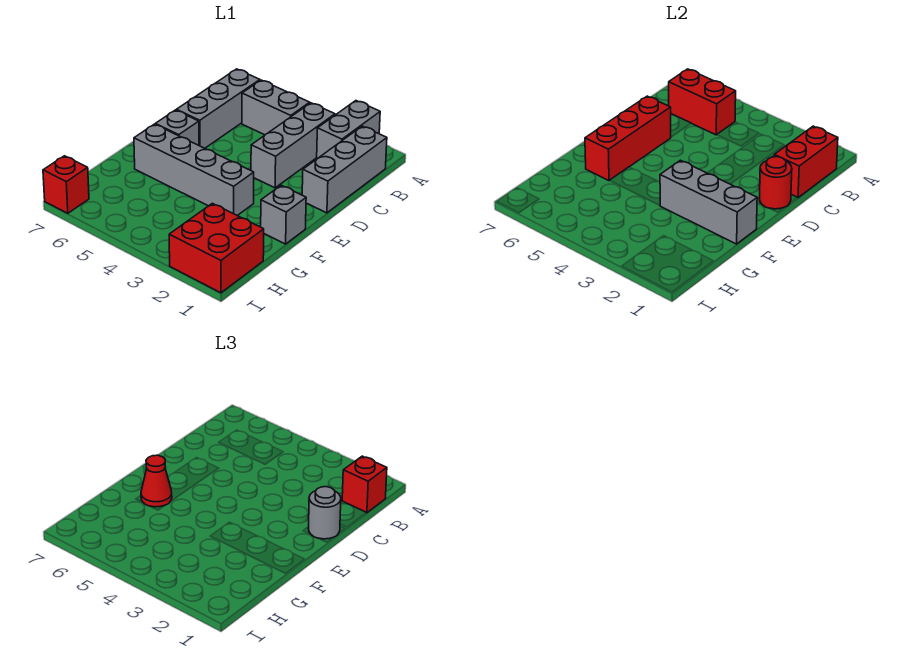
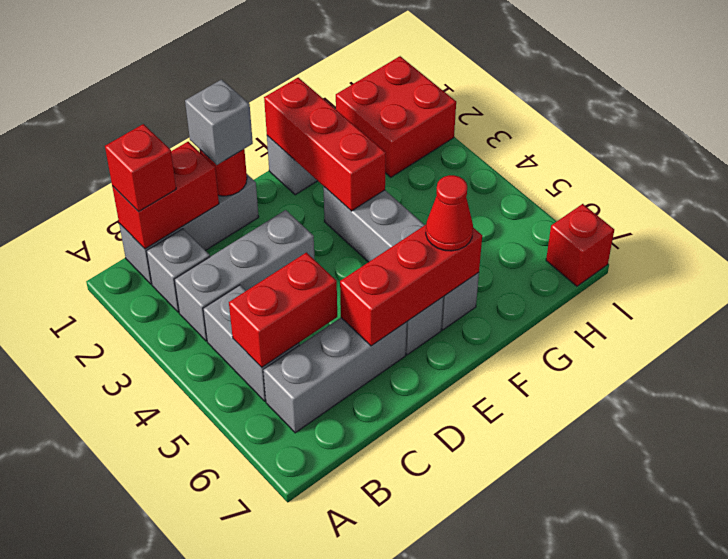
grey 1x2 brick [317,101,380,159] -> grey 1x1 brick [146,229,210,312]
red 1x2 brick [669,69,736,135] -> red 1x2 brick turned to [229,252,337,367]
grey 1x1 round brick [308,487,341,539] -> grey 1x1 brick [185,79,253,165]
grey 1x3 brick [660,160,757,244] -> red 1x3 brick [264,78,386,211]

